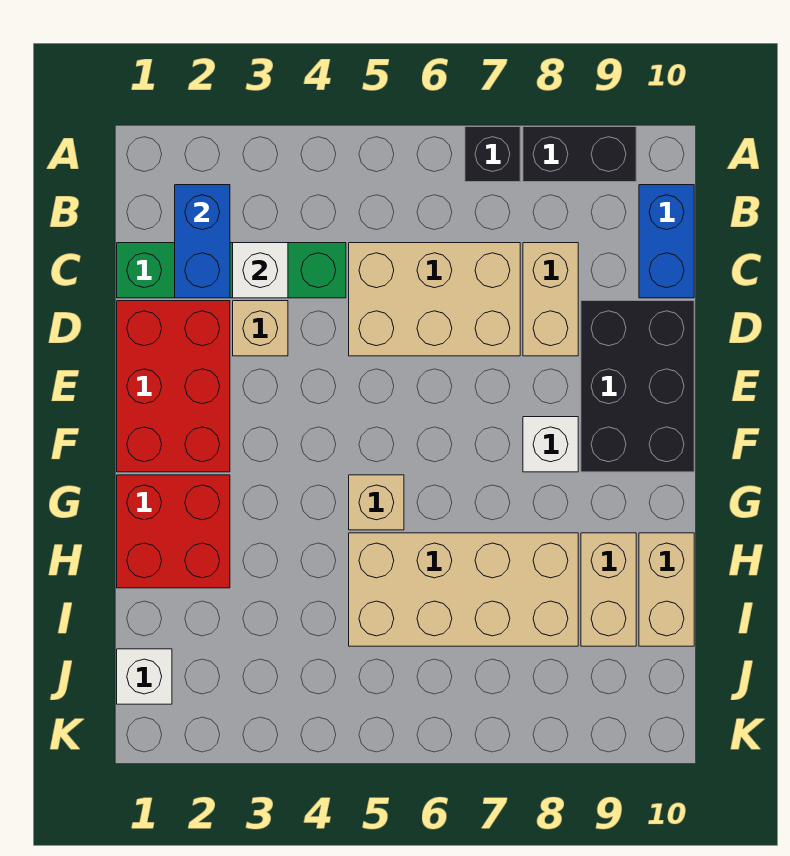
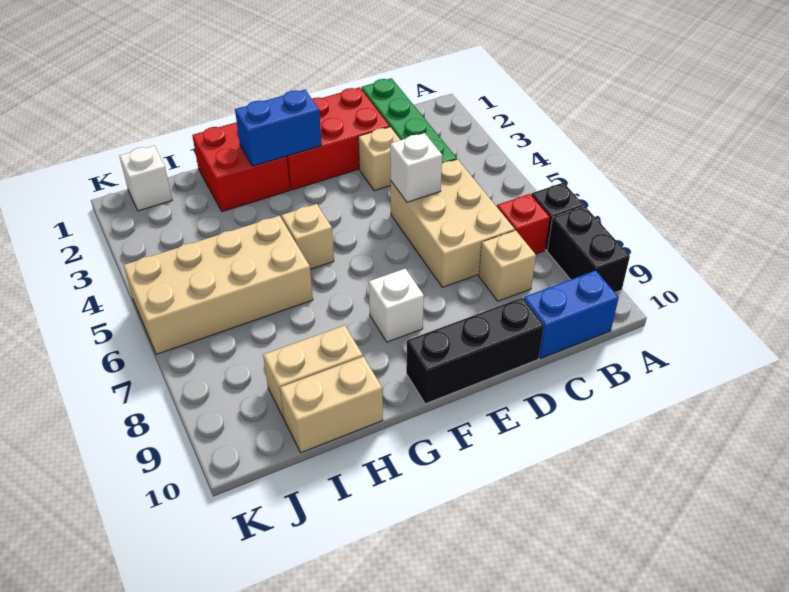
blue 1x2 brick [175,185,230,298] -> blue 1x2 brick moved to [235,90,322,166]
none -> red 1x1 brick [497,194,550,254]
white 1x1 brick [233,243,288,298] -> white 1x1 brick moved to [390,133,442,202]
tan 1x2 brick [523,243,578,356] -> tan 1x1 brick [479,230,536,301]
black 2x3 brick [581,301,694,472] -> black 1x3 brick [406,298,544,404]
tan 2x4 brick [349,533,578,646] -> tan 2x4 brick turned to [124,216,313,354]

